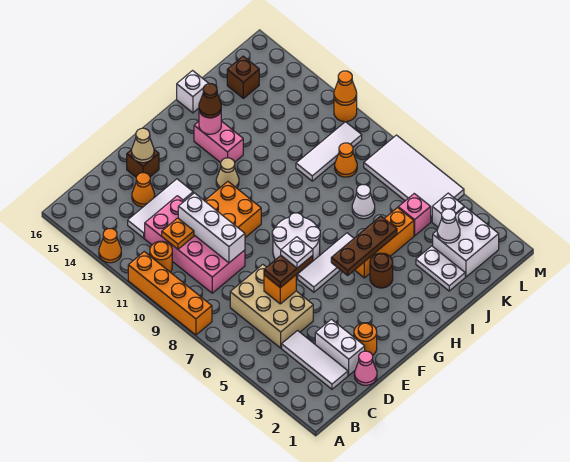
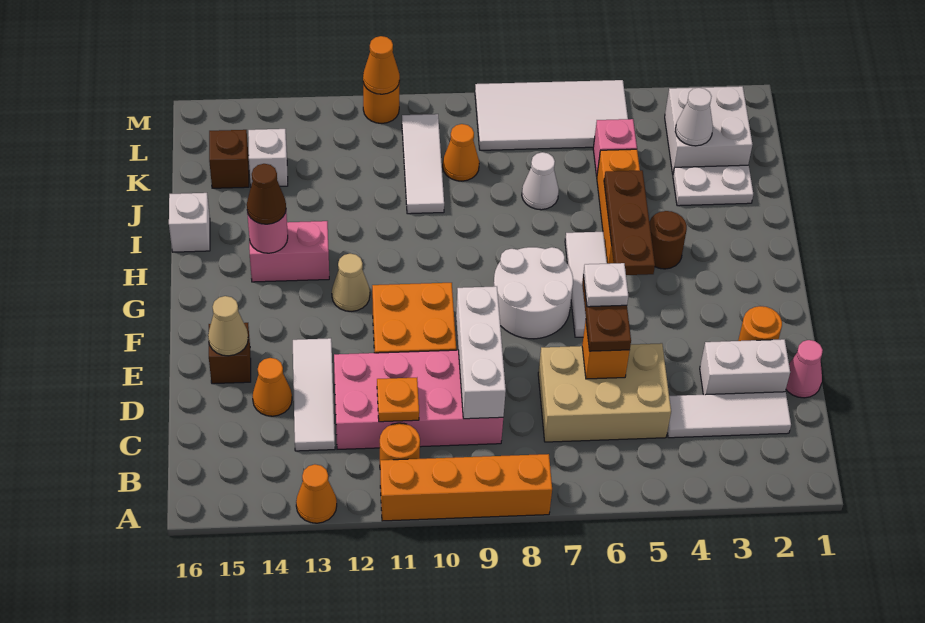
white 1x3 brick [178,193,245,263] -> white 1x3 brick turned to [456,286,506,419]
white 1x1 brick [432,193,464,227] -> white 1x1 brick moved to [248,129,288,186]

